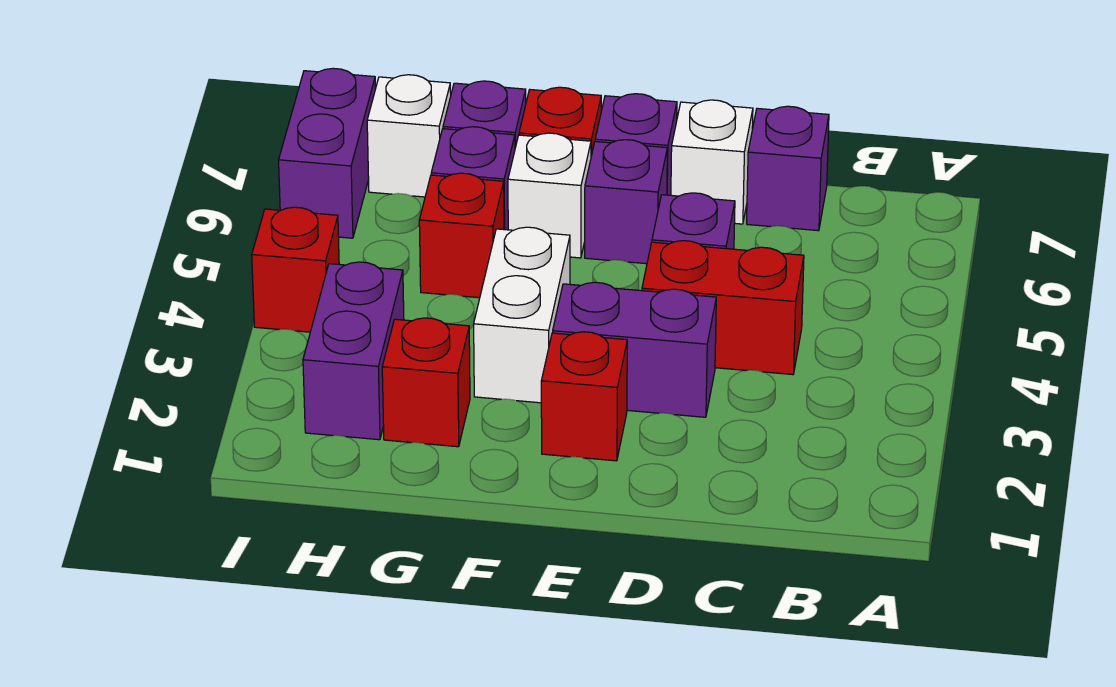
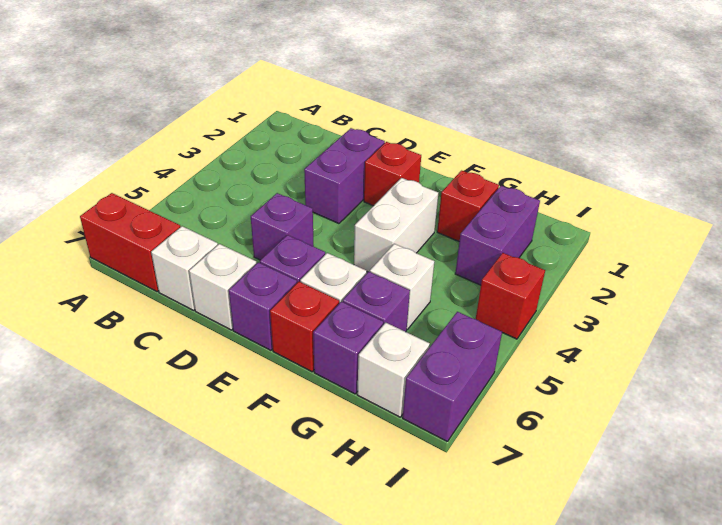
red 1x2 brick [642,241,804,375] -> red 1x2 brick moved to [80,193,180,292]
purple 1x1 brick [747,106,829,231] -> white 1x1 brick [151,226,218,310]
purple 1x2 brick [553,282,716,417] -> purple 1x2 brick turned to [304,128,385,223]
red 1x1 brick [419,173,504,298] -> white 1x1 brick [370,244,434,329]

